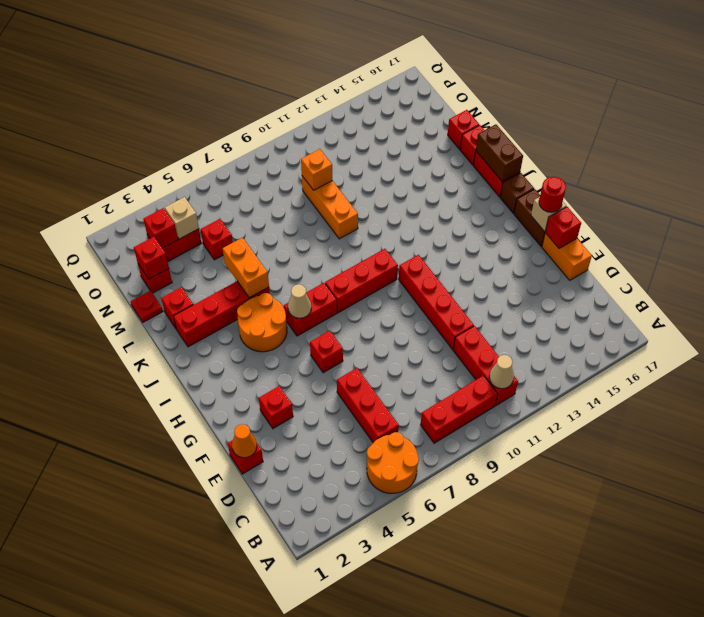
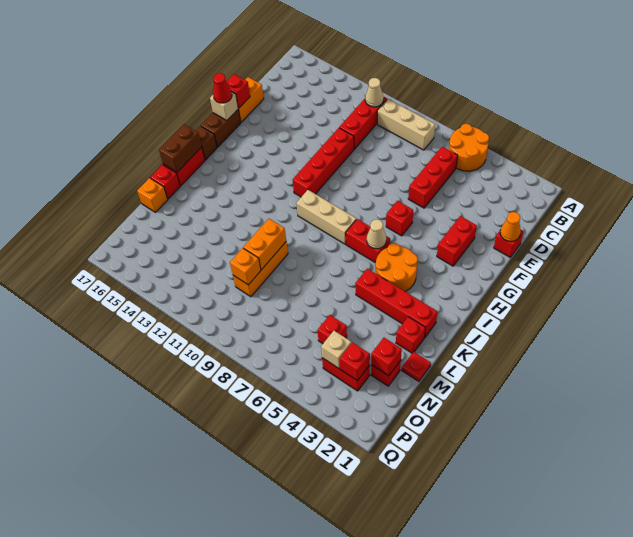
red 1x3 brick [421,376,498,443] -> tan 1x3 brick [377,99,435,150]
red 1x1 brick [259,386,293,428] -> red 1x2 brick [437,216,477,266]
red 1x1 round brick [539,177,566,212] -> red 1x1 cone [213,73,232,103]
red 1x3 brick [325,249,398,313] -> tan 1x3 brick [296,190,356,244]
orange 1x2 brick [223,238,269,298] -> orange 1x2 brick moved to [243,219,286,270]
red 1x1 brick [448,110,479,150] -> orange 1x1 brick [137,178,168,212]

